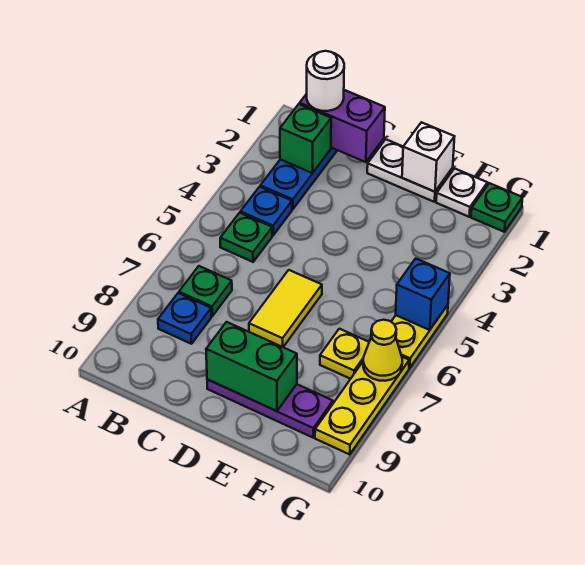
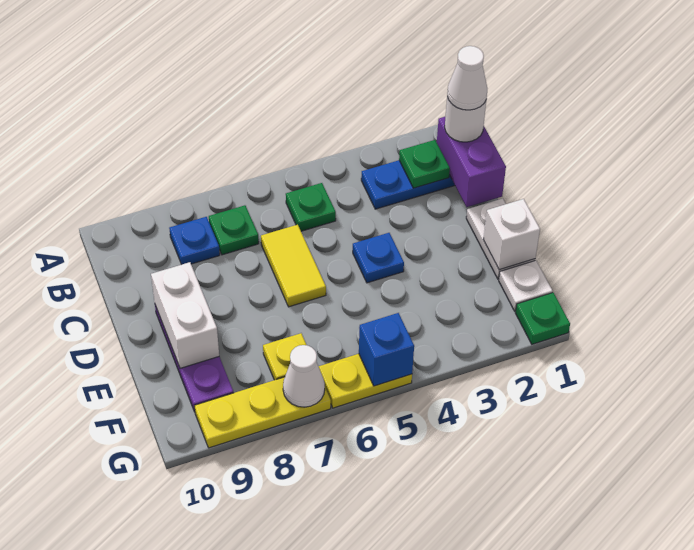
none -> white 1x1 cone [447,46,487,110]
green 1x1 brick [280,104,331,173] -> green 1x1 plate [399,140,450,188]
blue 1x1 plate [240,187,292,235] -> blue 1x1 plate moved to [353,233,404,283]
yellow 1x2 tile [249,270,322,347] -> yellow 1x2 tile turned to [261,225,326,307]
green 1x2 brick [206,322,297,411] -> white 1x2 brick [151,262,219,368]
yellow 1x1 cone [363,320,402,381] -> white 1x1 cone [283,345,325,407]

